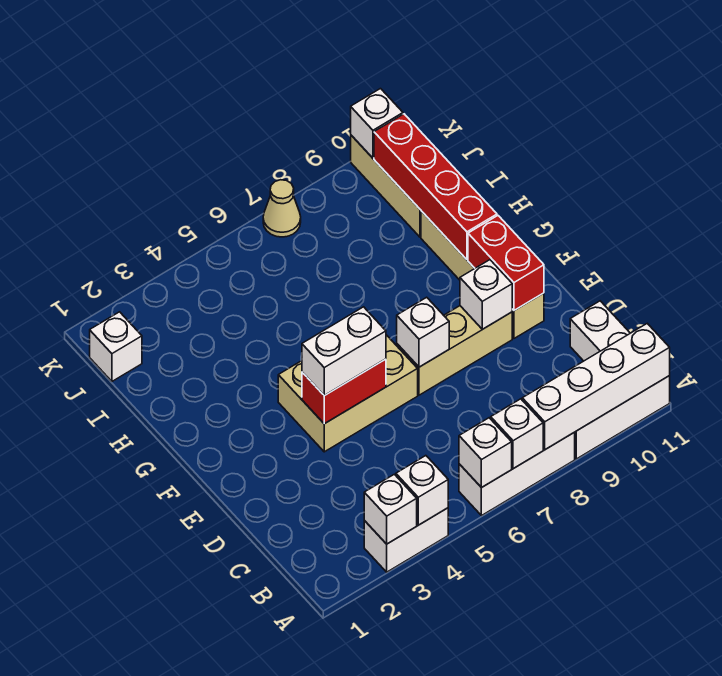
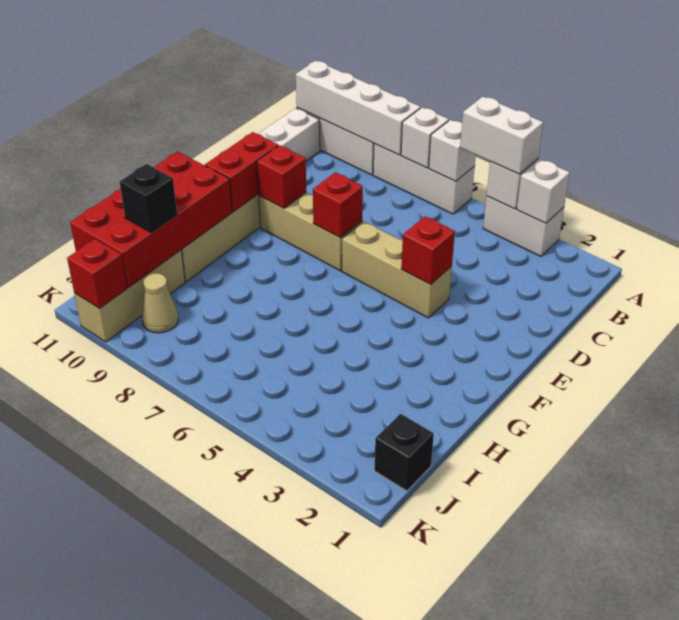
tan 2x3 brick [278,335,418,452] -> tan 1x3 brick [342,221,452,318]
red 1x2 brick [302,359,386,424] -> red 1x1 brick [401,216,455,284]
white 1x2 brick [302,307,386,396] -> white 1x2 brick moved to [460,97,543,174]
white 1x1 brick [397,297,449,367] -> red 1x1 brick [313,172,363,238]
white 1x1 brick [460,260,512,329] -> red 1x1 brick [257,145,306,208]
red 1x4 brick [374,114,497,260] -> red 2x4 brick [70,152,232,288]
none -> black 1x1 brick [120,164,177,232]
white 1x1 brick [90,312,142,381] -> black 1x1 brick [374,414,434,491]
tan 1x1 cone [263,180,301,237] -> tan 1x1 cone moved to [142,273,178,333]
white 1x1 brick [351,89,403,158] -> red 1x1 brick [67,239,127,309]

